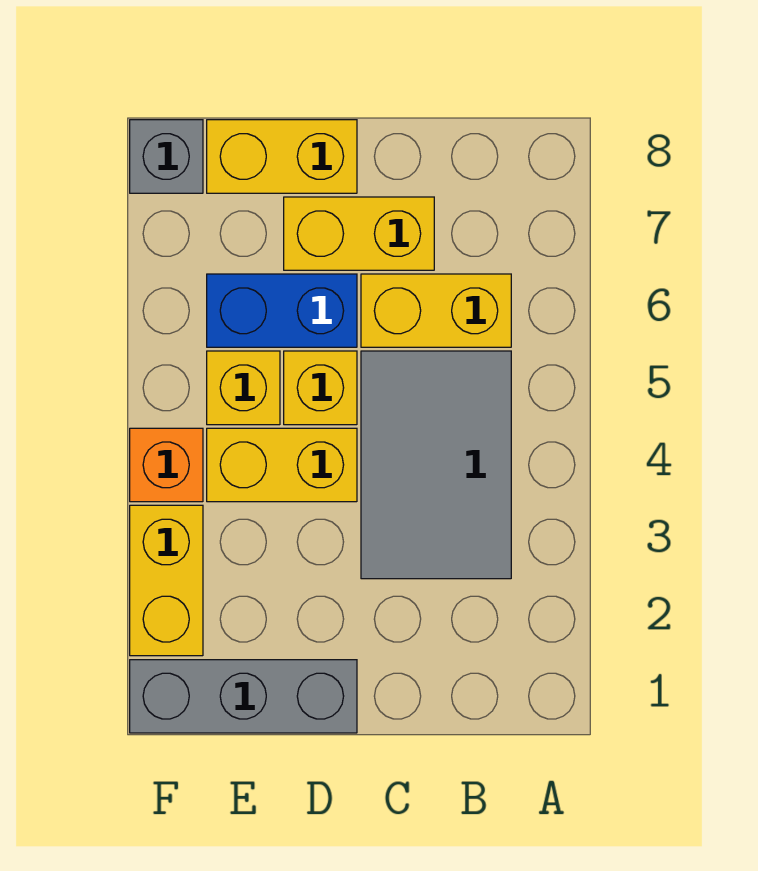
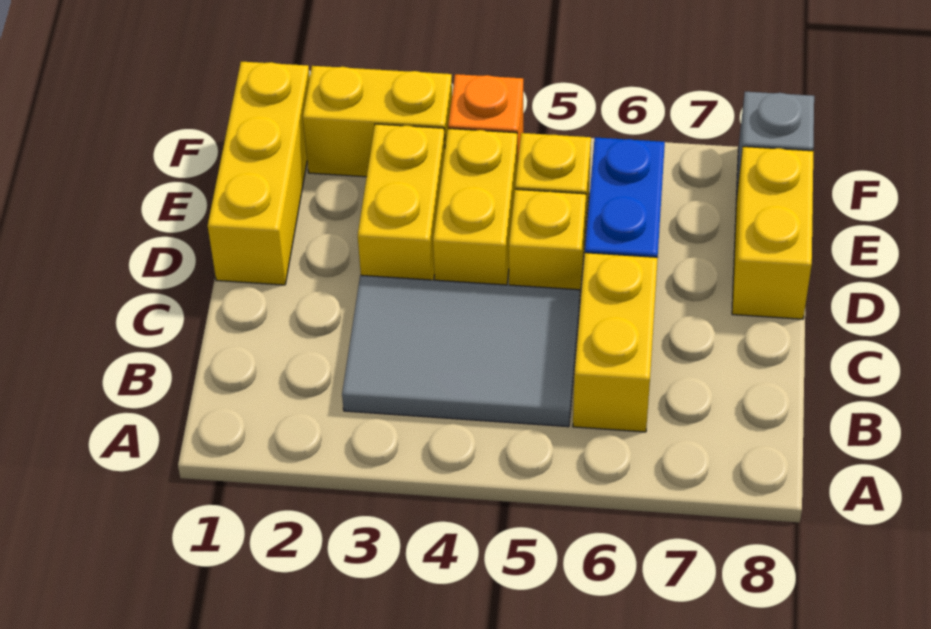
yellow 1x2 brick [284,197,434,270] -> yellow 1x2 brick moved to [358,124,445,280]
grey 1x3 brick [130,660,357,733] -> yellow 1x3 brick [208,62,310,285]

